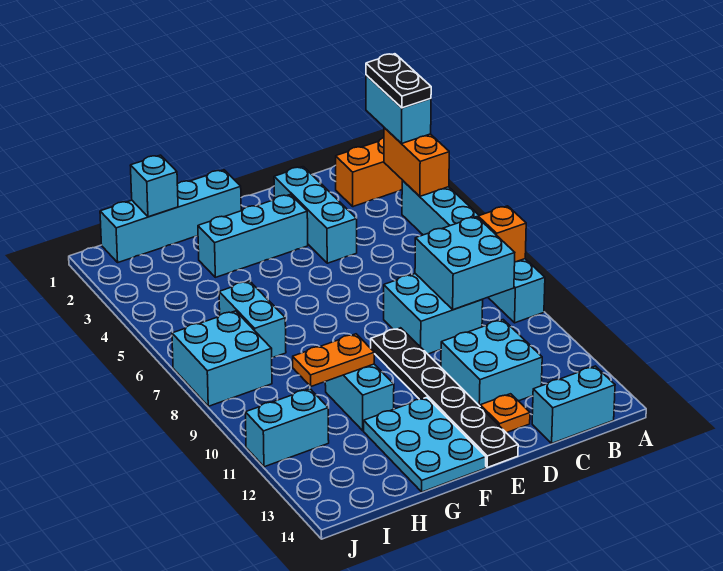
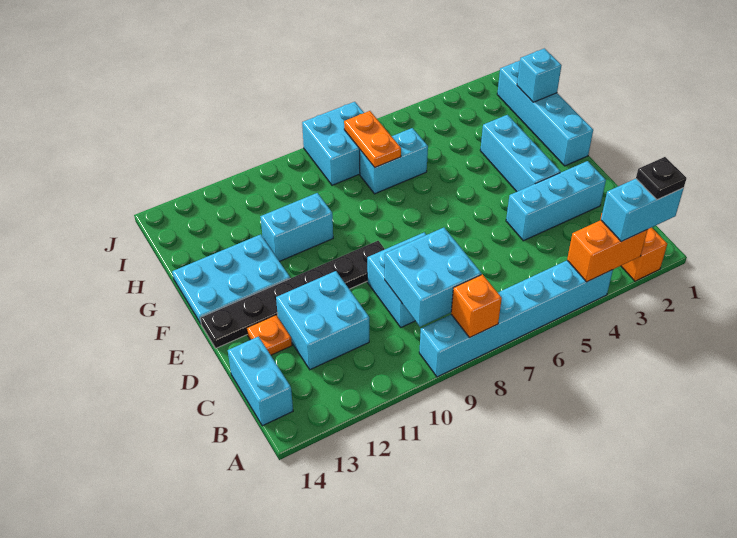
black 1x2 plate [366,54,431,108] -> black 1x1 plate [636,157,687,200]
orange 1x2 plate [293,334,374,386] -> orange 1x2 plate moved to [344,111,401,167]
cyan 1x2 brick [245,389,329,467] -> none

